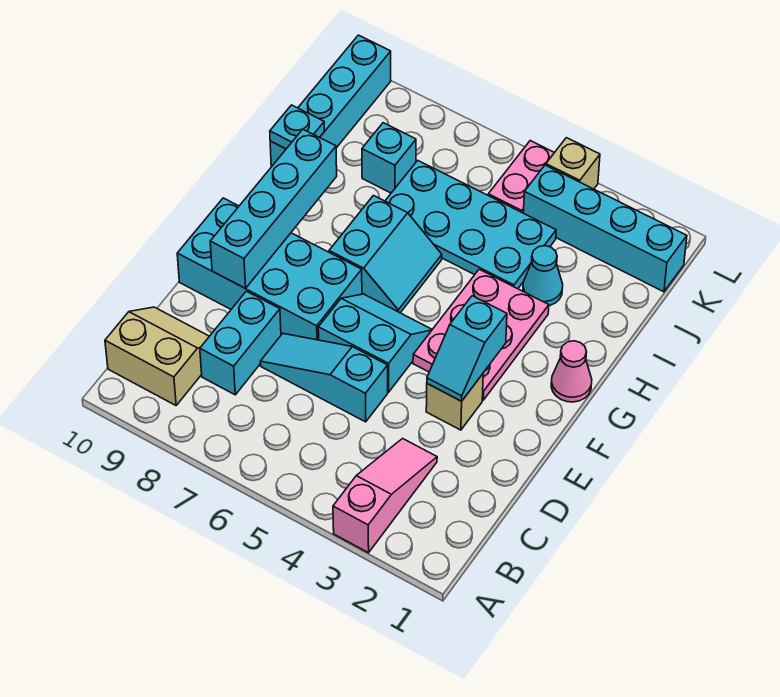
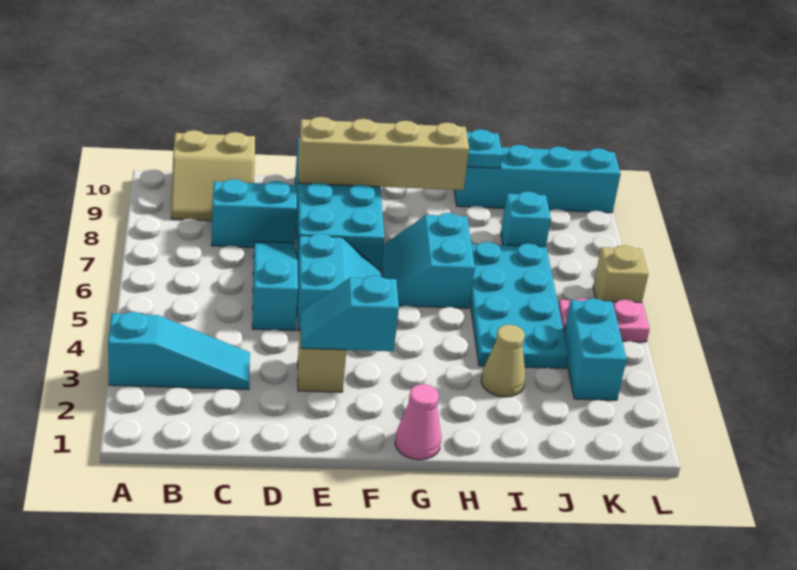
pink 1x3 slope [333,439,437,553] -> cyan 1x3 slope [108,312,250,390]
tan 2x2 slope [105,307,209,405] -> tan 2x2 slope turned to [171,130,255,221]
cyan 1x4 brick [210,129,337,288] -> tan 1x4 brick [298,117,469,190]
pink 2x3 plate [413,269,549,400] -> none
cyan 2x2 slope [329,196,442,313] -> cyan 2x2 slope turned to [381,213,475,308]
cyan 1x1 cone [523,246,563,306] -> tan 1x1 cone [481,325,525,397]
cyan 1x4 brick [523,165,687,292] -> cyan 1x2 brick [564,298,627,400]
tan 1x1 brick [546,138,600,189] -> tan 1x1 brick moved to [593,245,648,303]

